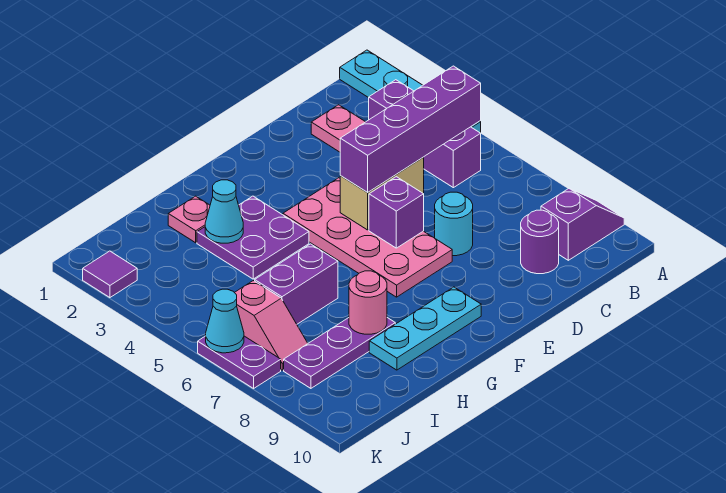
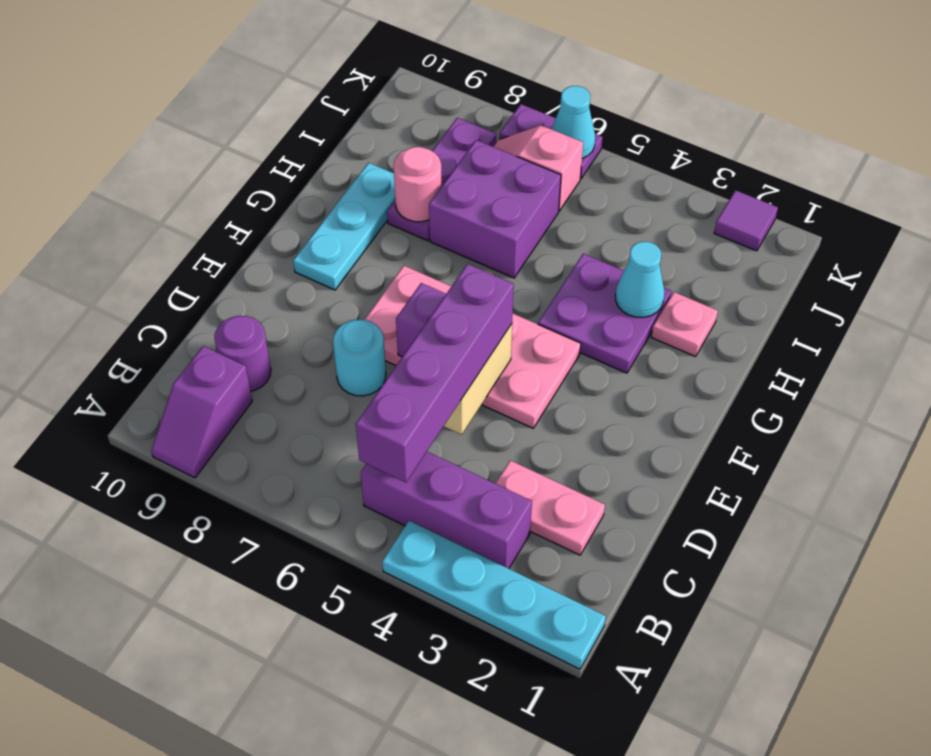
purple 1x2 brick [255,244,338,324] -> purple 2x2 brick [429,140,561,278]

